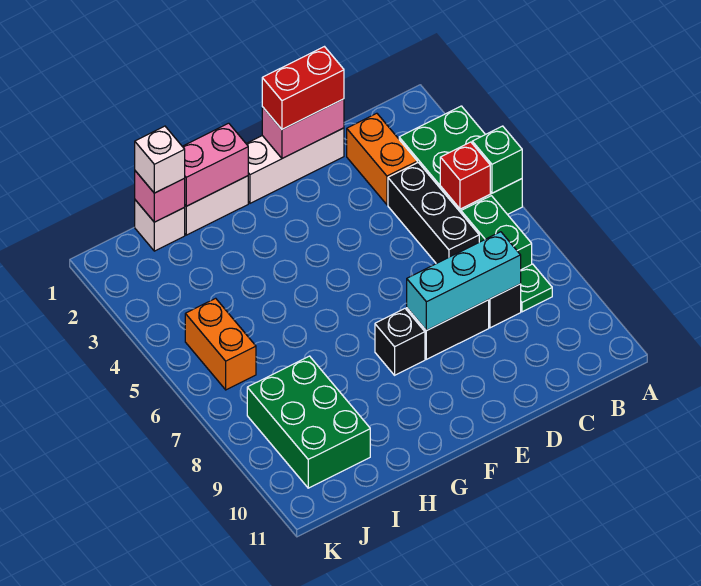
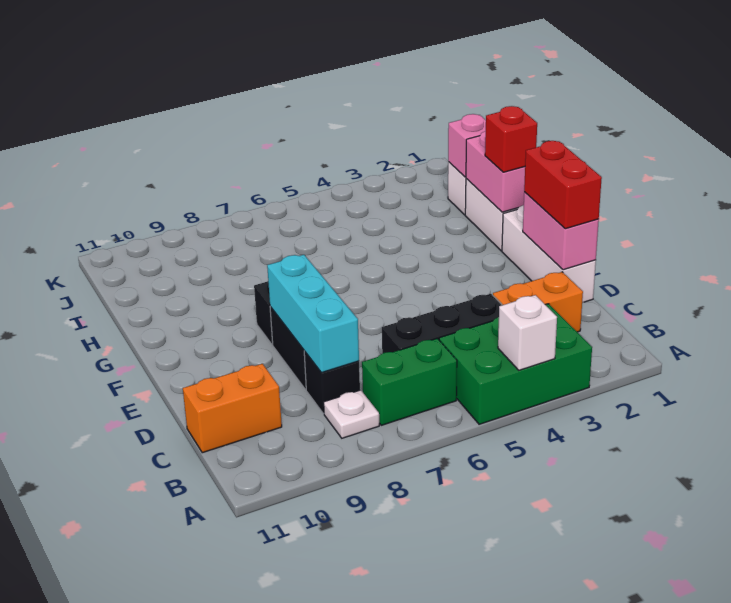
green 1x1 brick [472,126,522,193] -> none
red 1x1 brick [440,142,490,209] -> red 1x1 brick moved to [485,106,537,172]
green 1x1 plate [521,264,552,312] -> white 1x1 plate [324,390,379,438]
white 1x1 brick [135,126,185,193] -> white 1x1 brick moved to [498,295,557,370]
green 2x3 brick [247,356,370,488] -> none
orange 1x2 brick [185,298,256,390] -> orange 1x2 brick moved to [183,364,282,453]

